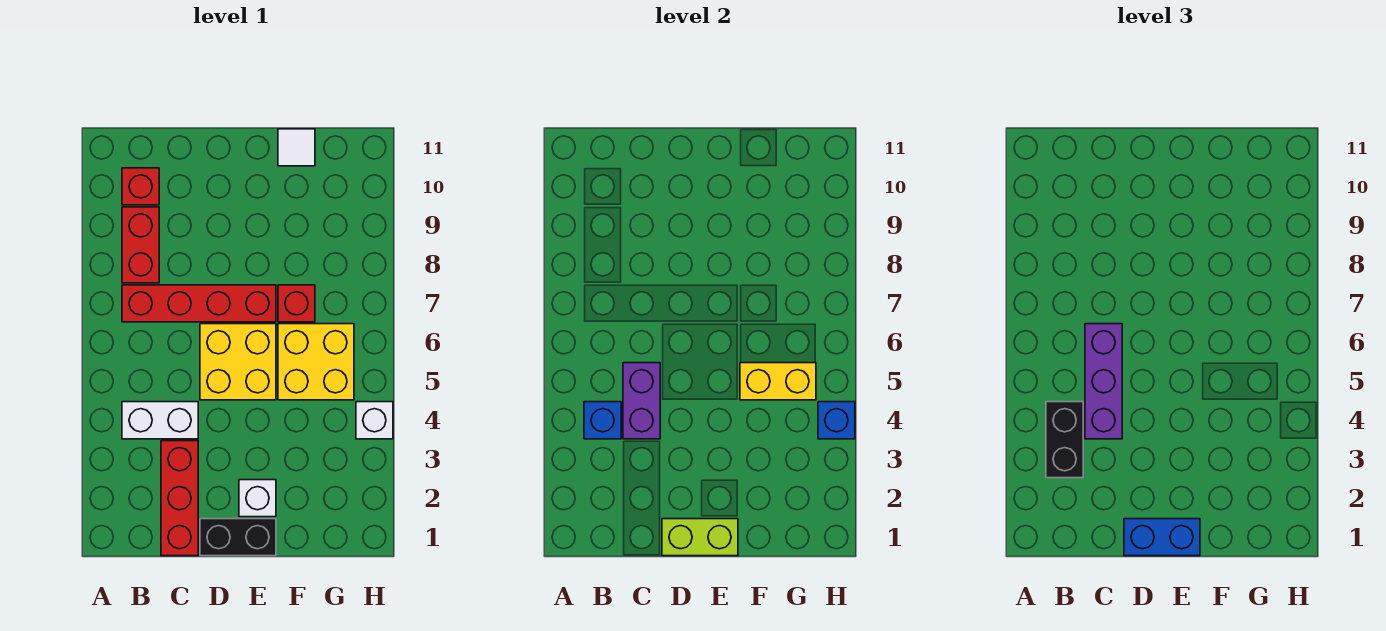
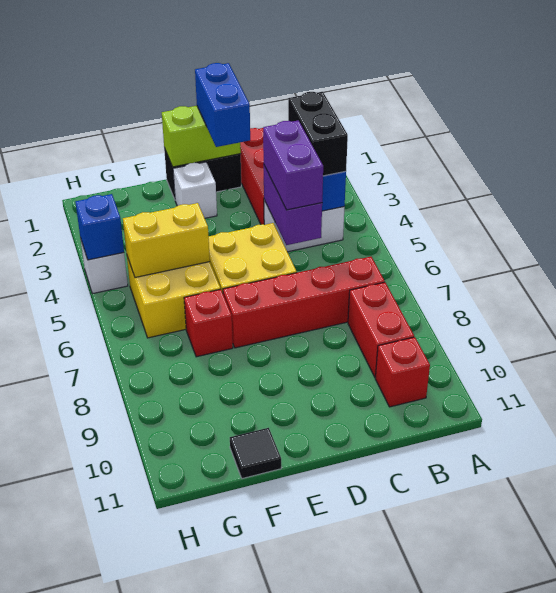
purple 1x3 brick [1085,324,1122,439] -> purple 1x2 brick [263,120,323,210]
blue 1x2 brick [1124,519,1200,556] -> blue 1x2 brick turned to [195,63,250,147]
white 1x1 tile [278,129,315,166] -> black 1x1 tile [230,428,281,479]

